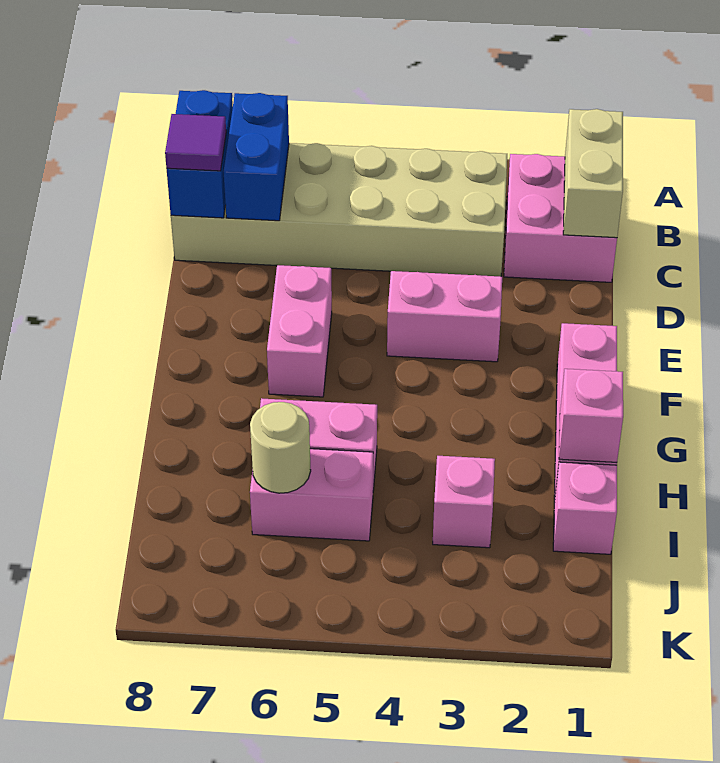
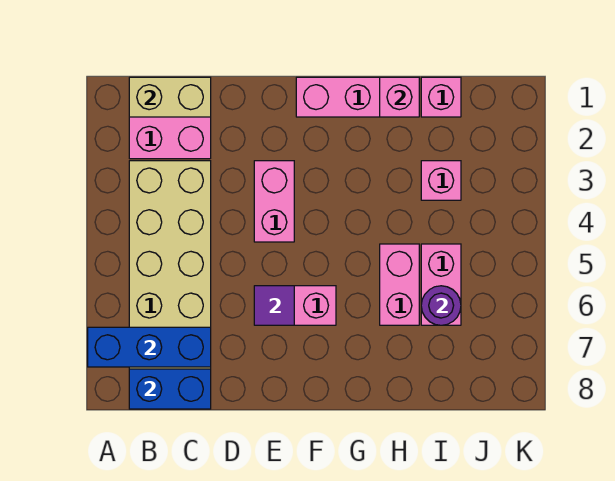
blue 1x2 brick [224,93,289,221] -> blue 1x3 brick [88,327,211,367]
purple 1x1 tile [165,114,226,171] -> purple 1x1 tile moved to [254,286,294,325]
tan 1x1 round brick [250,402,311,493] -> purple 1x1 round brick [421,286,461,325]

